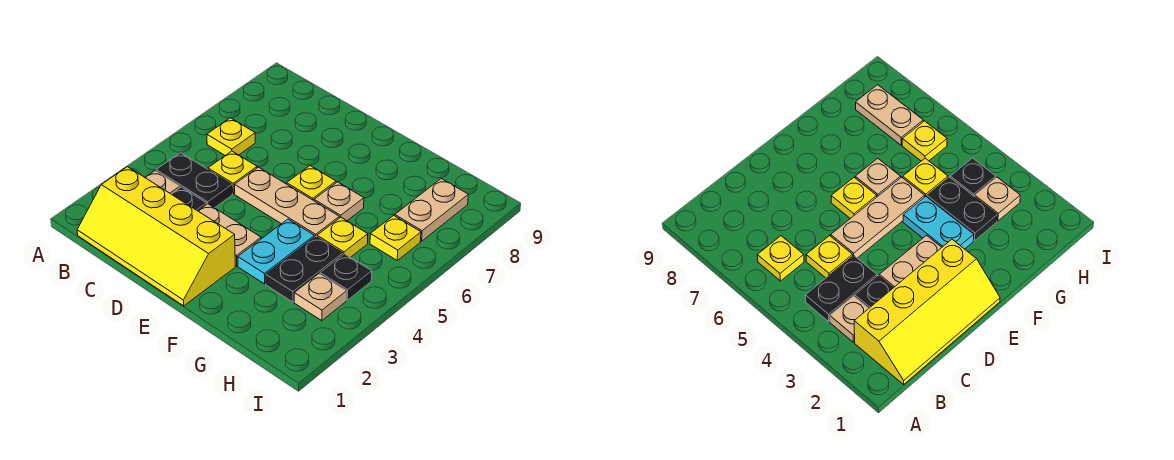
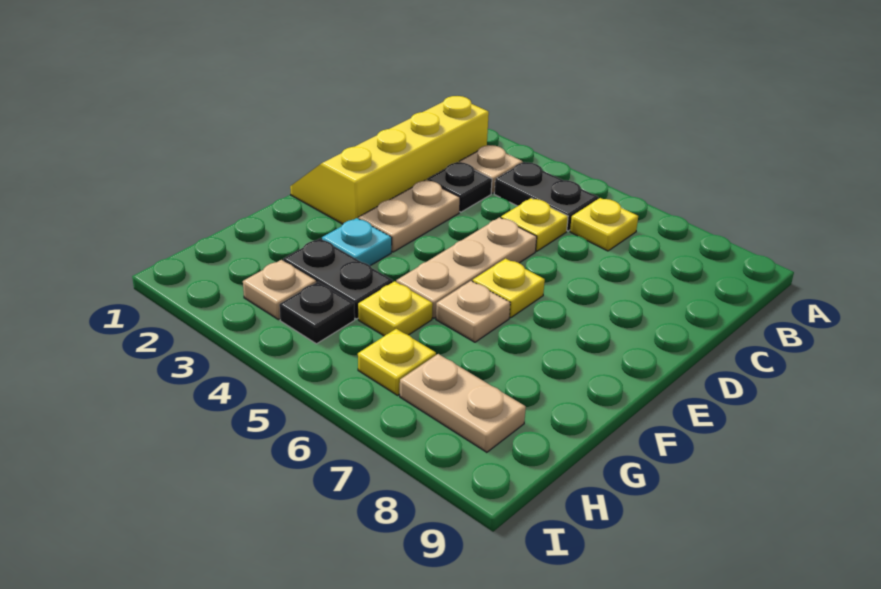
black 1x2 plate [156,153,232,208] -> black 1x2 plate turned to [494,162,598,231]
cyan 1x2 plate [238,219,315,284] -> cyan 1x1 plate [322,218,392,266]

